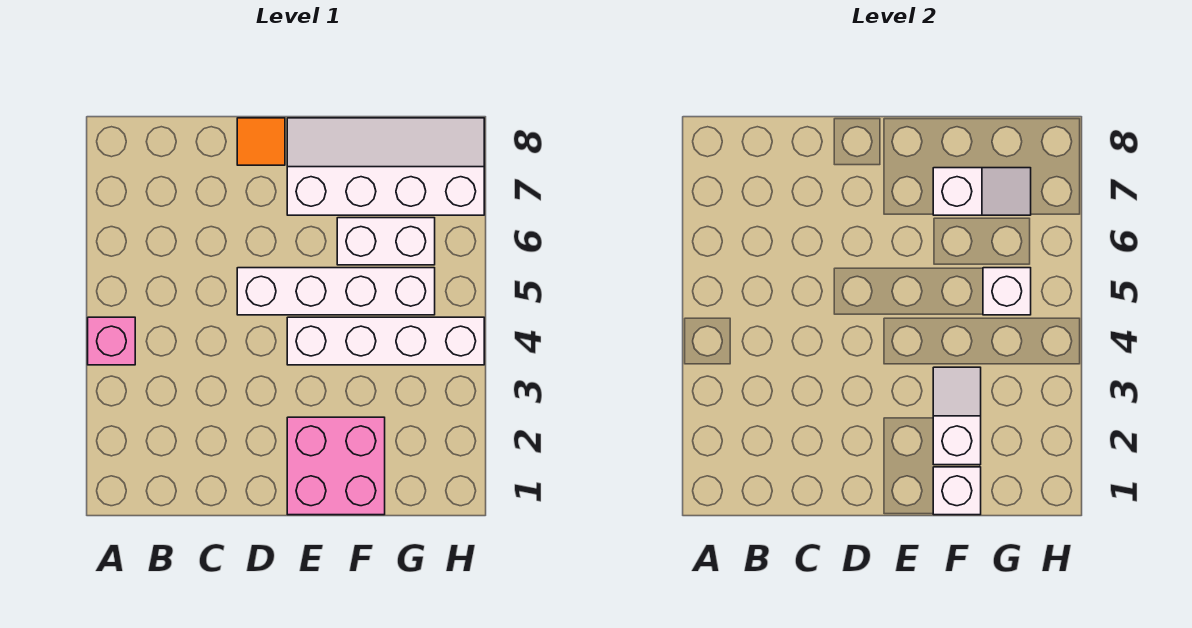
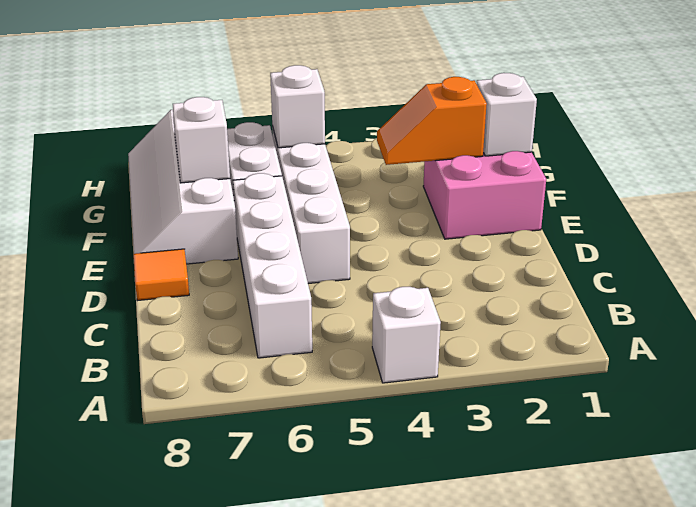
pink 1x1 brick [88,317,135,365] -> white 1x1 brick [372,287,441,383]
white 1x4 brick [287,317,484,365] -> white 1x4 brick moved to [233,173,312,358]
white 1x2 slope [933,367,981,465] -> orange 1x2 slope [377,77,487,165]

